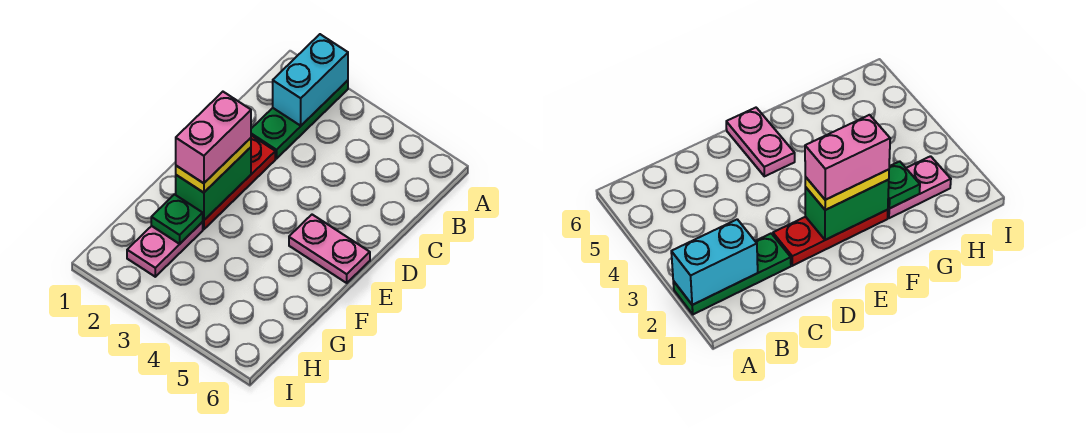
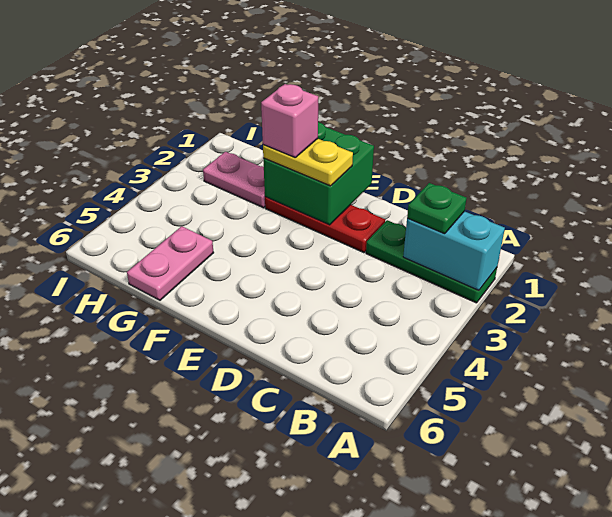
green 1x2 brick [176,147,251,220] -> green 2x2 brick [263,122,374,225]
pink 1x2 brick [176,92,251,183] -> pink 1x1 brick [261,84,318,158]
pink 1x2 plate [289,215,370,283] -> pink 1x2 plate moved to [127,226,214,300]
green 1x1 plate [151,195,203,244] -> green 1x1 plate moved to [407,183,467,234]

